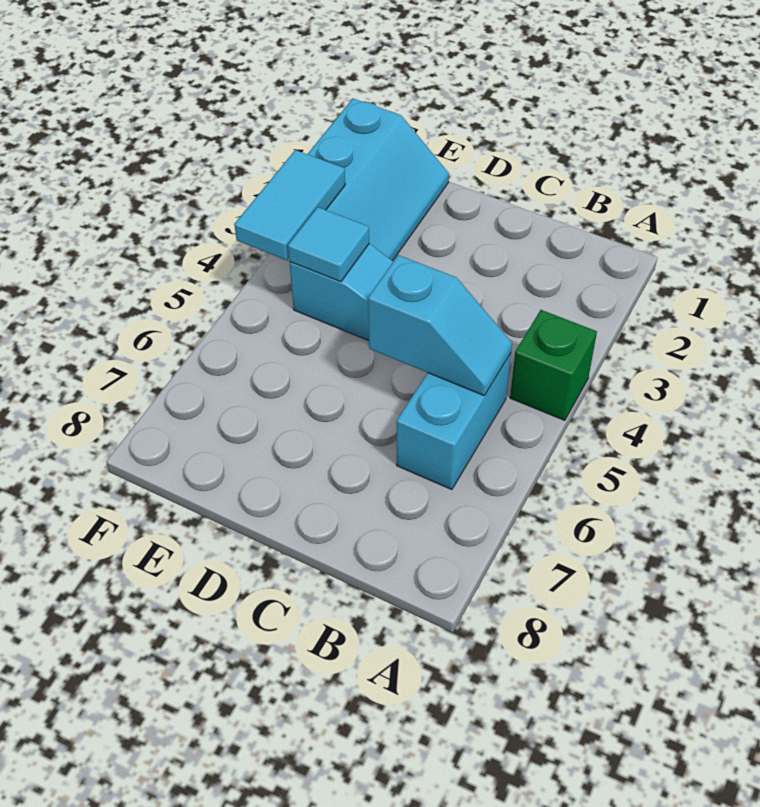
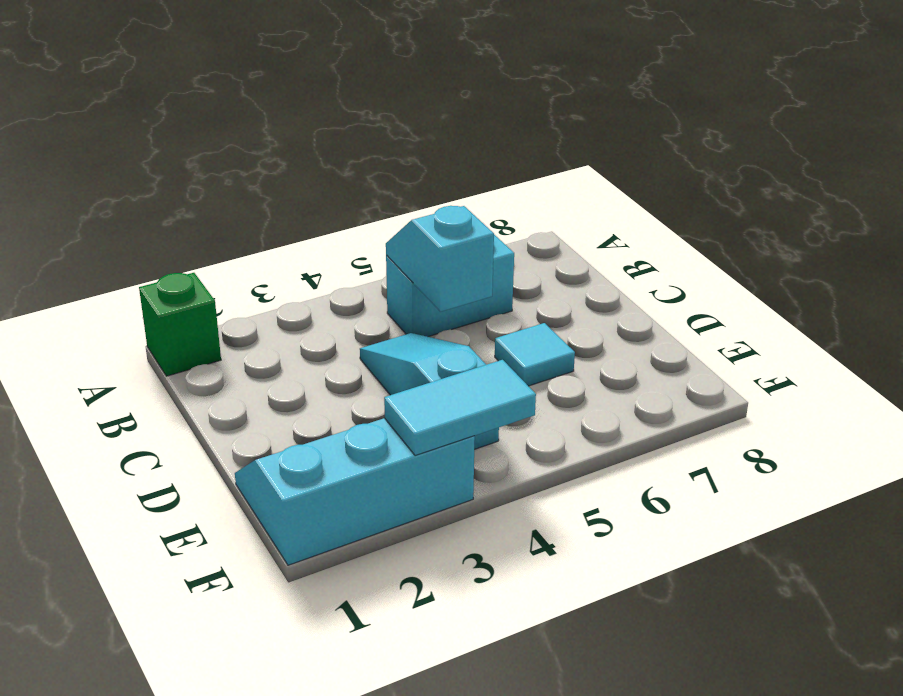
green 1x1 brick [510,310,597,421] -> green 1x1 brick moved to [139,273,221,376]
cyan 1x1 tile [288,207,369,282] -> cyan 1x1 tile moved to [495,323,575,386]

